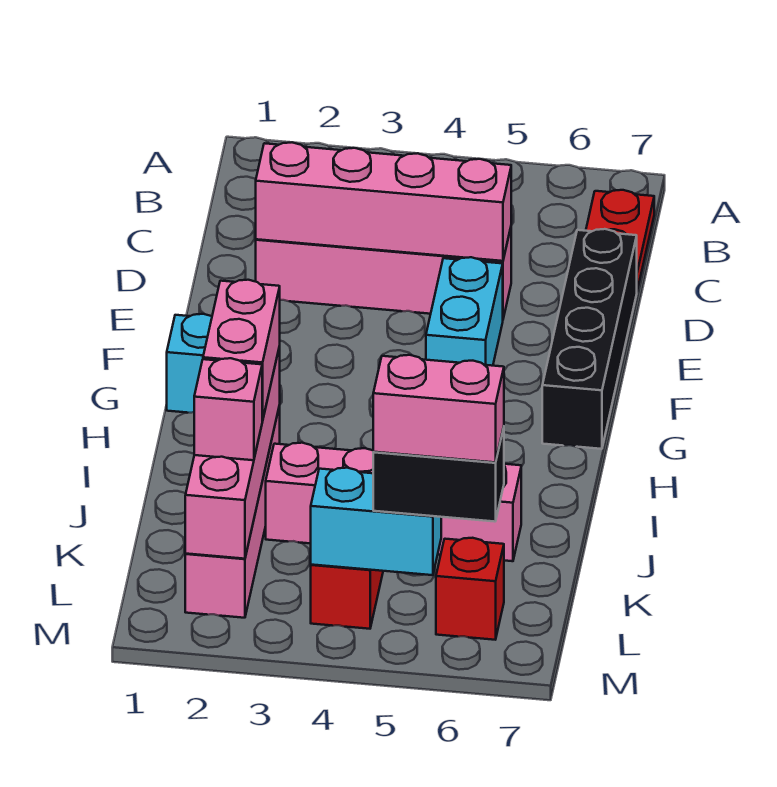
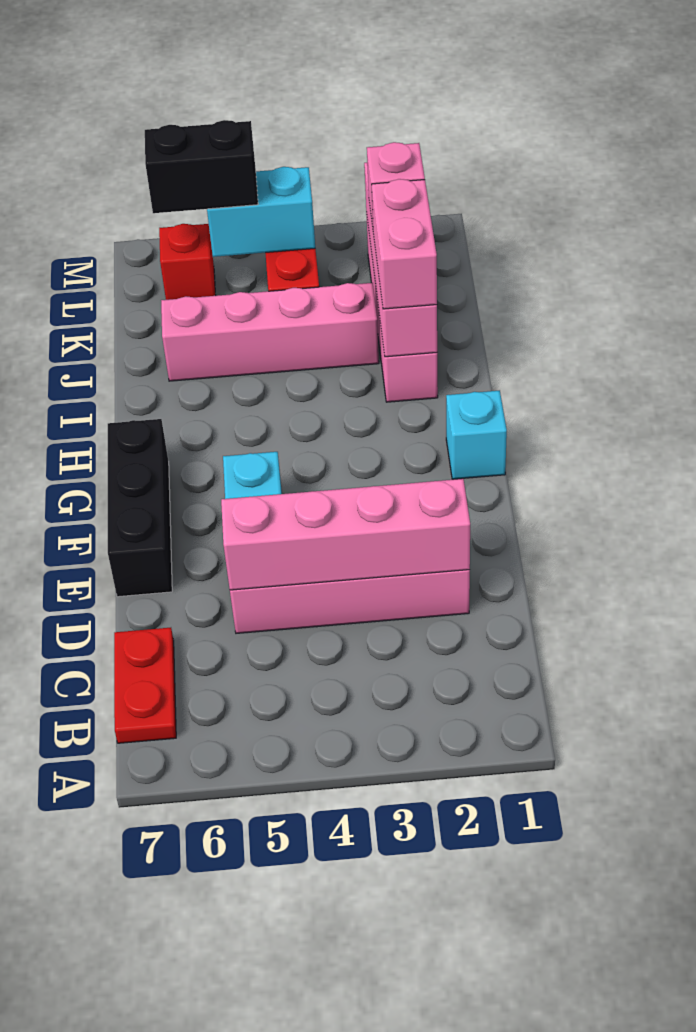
black 1x4 brick [542,229,637,449] -> black 1x3 brick [108,419,172,597]
pink 1x2 brick [373,355,504,463] -> none

